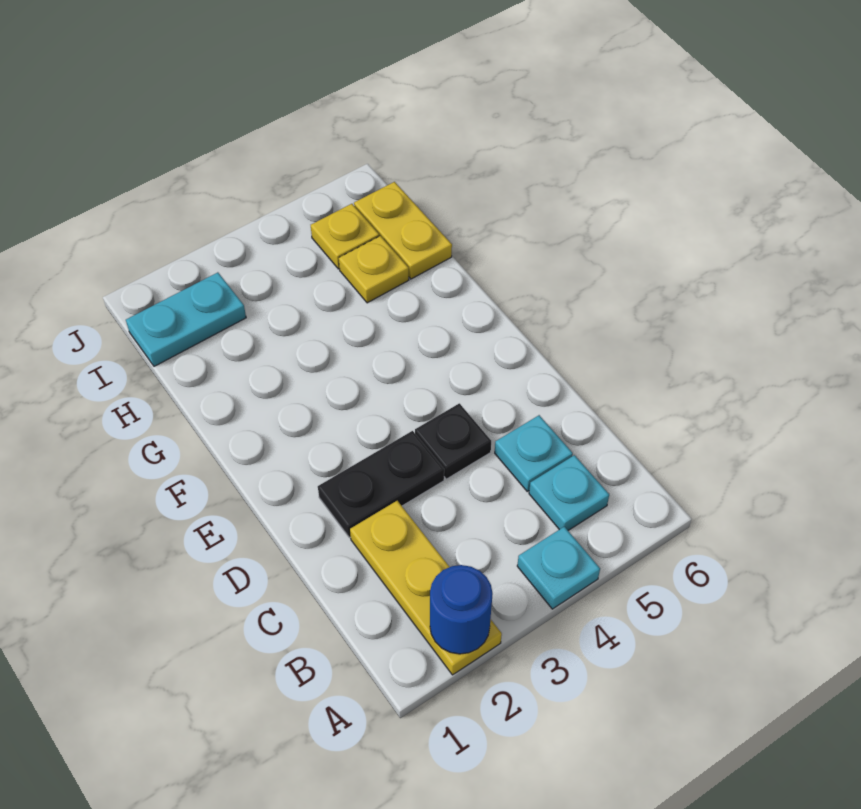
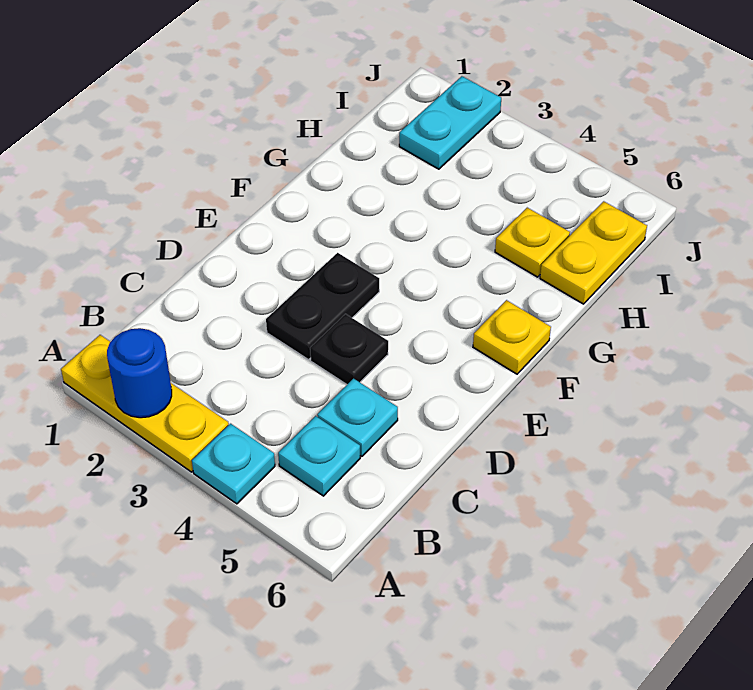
yellow 1x3 plate [350,501,502,675] -> yellow 1x3 plate turned to [61,335,229,472]
black 1x2 plate [318,431,444,538] -> black 1x2 plate turned to [266,253,379,360]
cyan 1x2 plate [126,272,246,366] -> cyan 1x2 plate turned to [399,76,501,169]
yellow 1x1 plate [311,204,379,269] -> yellow 1x1 plate moved to [473,300,551,374]

